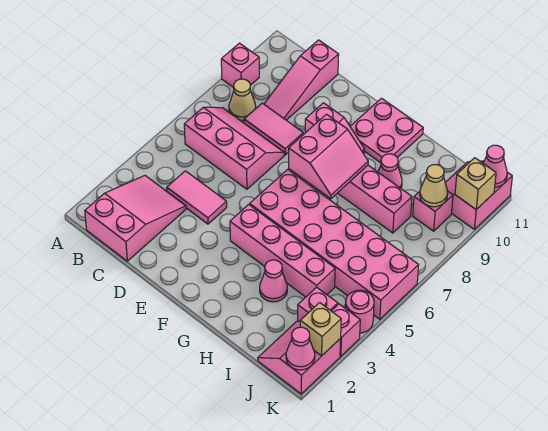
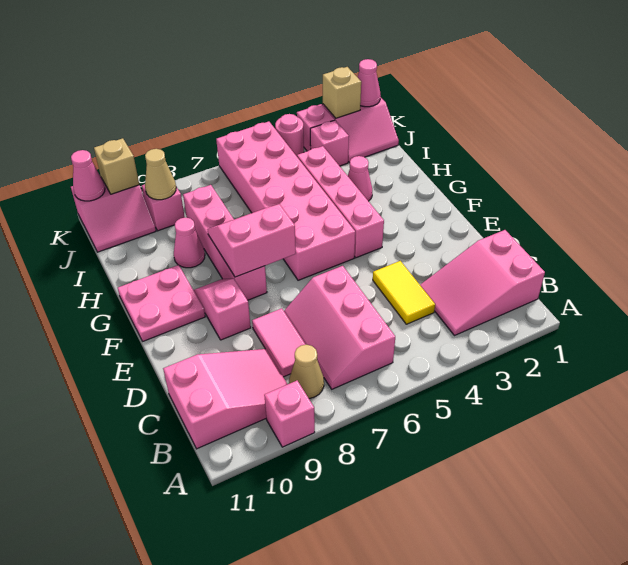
pink 1x2 tile [167,171,227,224] -> yellow 1x2 tile [373,261,435,324]
pink 1x3 slope [264,40,339,120] -> pink 2x3 slope [163,349,288,449]

